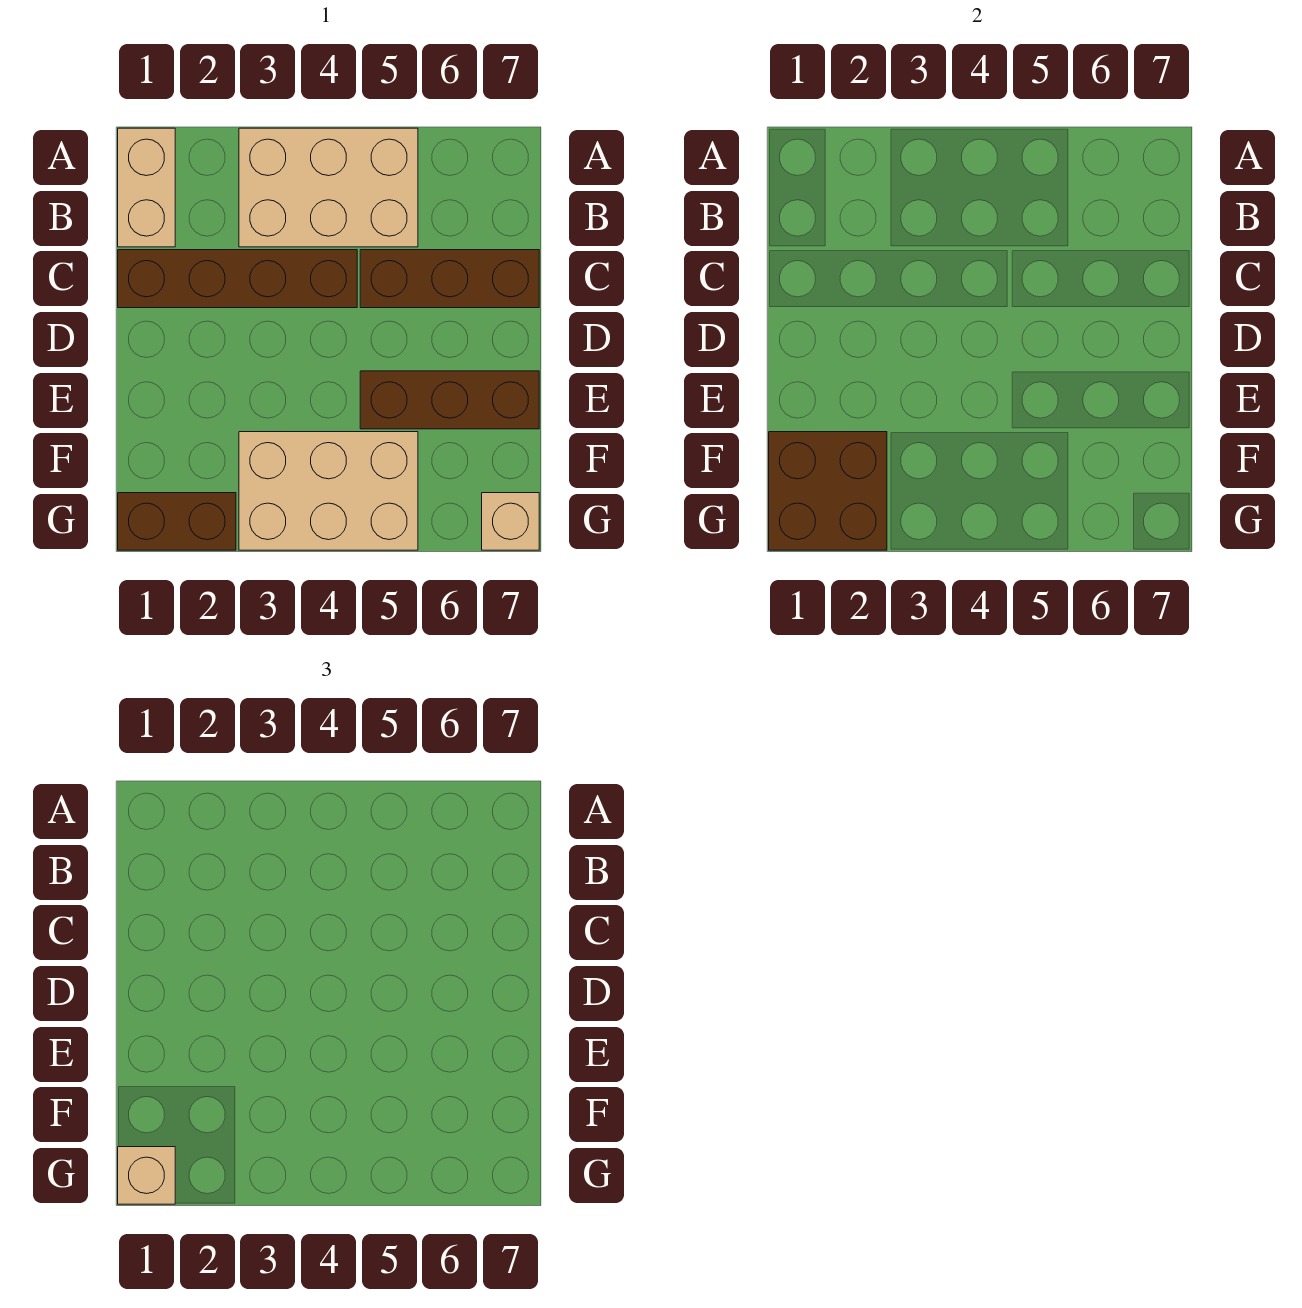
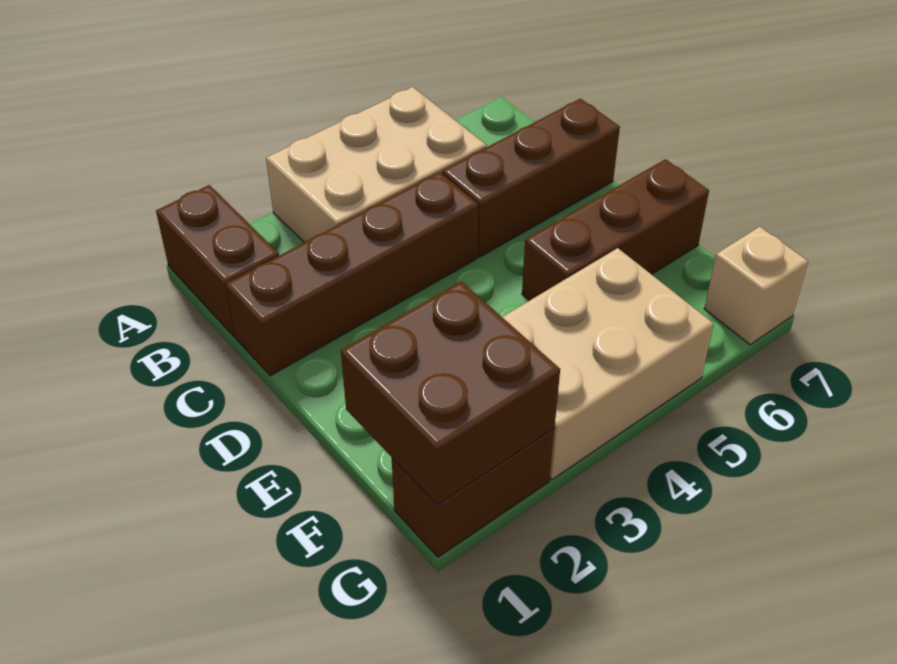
tan 1x2 brick [118,128,175,247] -> brown 1x2 brick [156,185,279,336]
tan 1x1 brick [118,1147,175,1204] -> none

